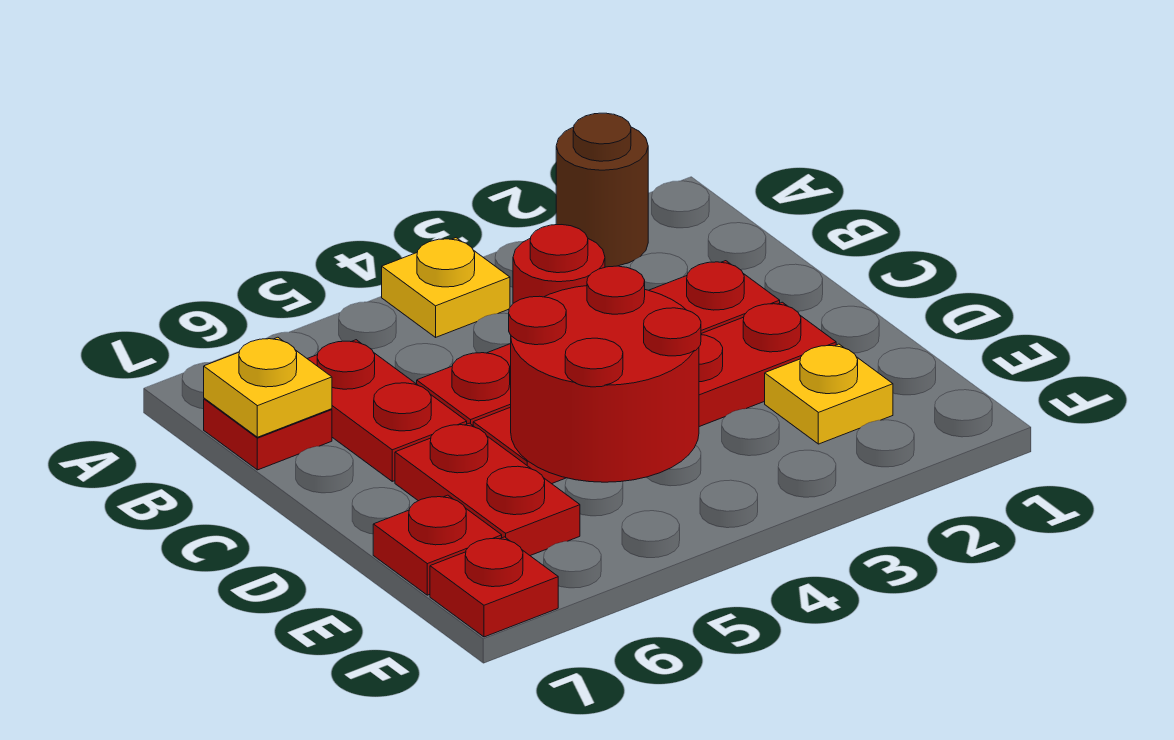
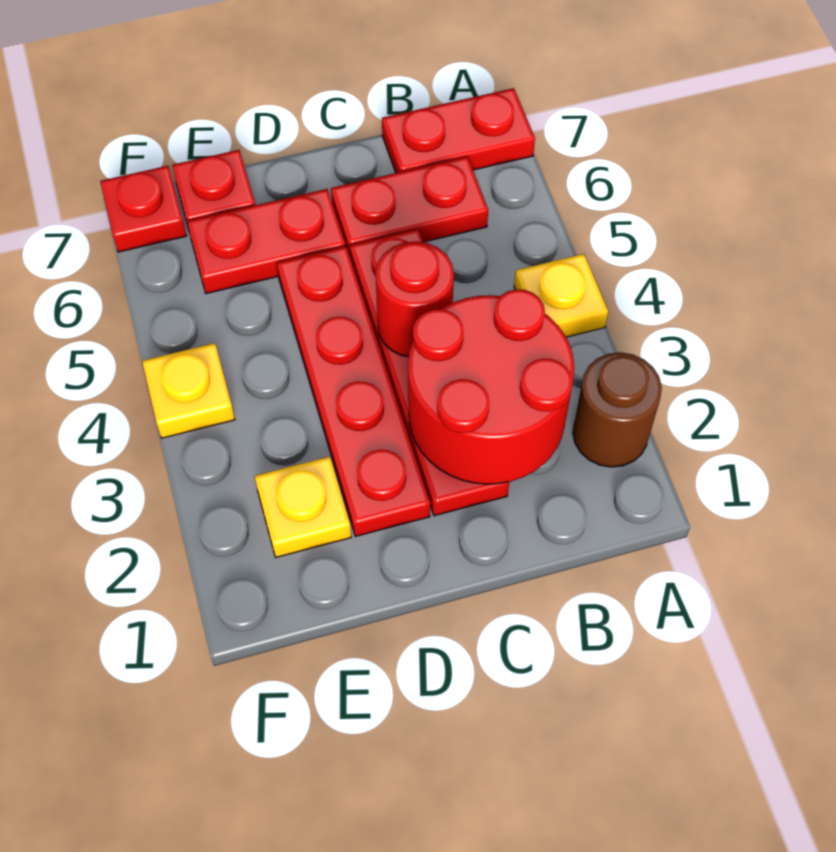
red 1x1 plate [204,398,332,470] -> red 1x2 plate [382,88,535,173]
yellow 1x1 plate [204,337,332,437] -> yellow 1x1 plate moved to [142,343,235,438]
red 2x2 round brick [509,266,701,482] -> red 2x2 round brick moved to [408,289,574,484]

